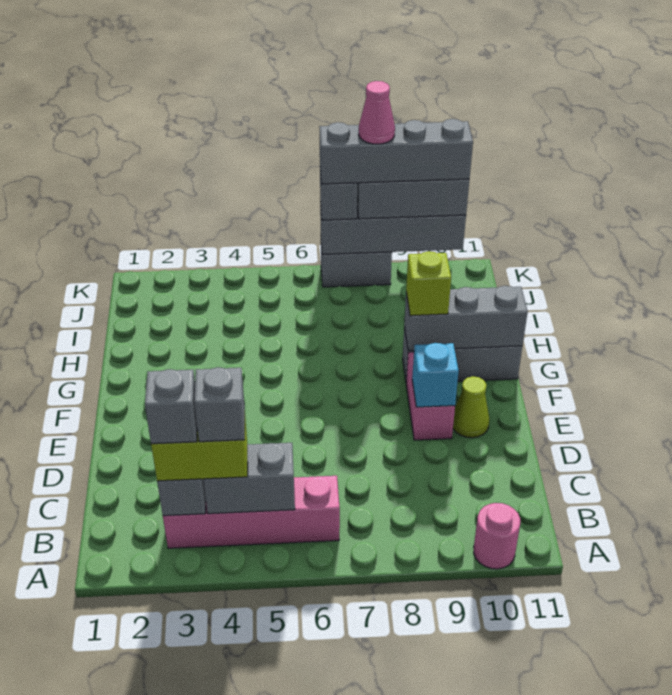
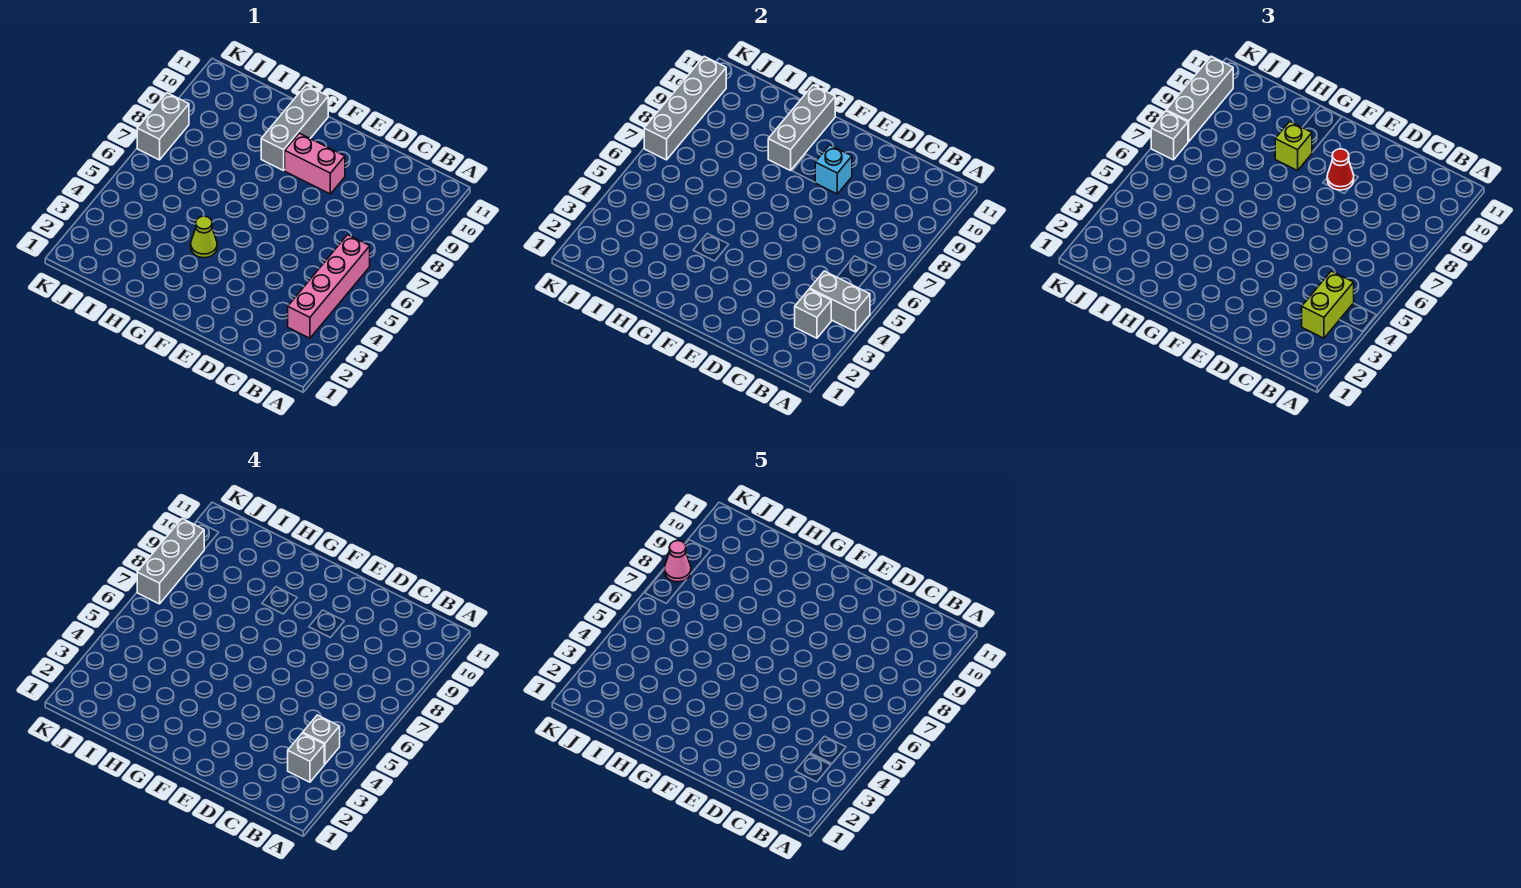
pink 1x1 round brick [474,503,520,569] -> none
grey 1x2 brick [204,443,295,514] -> grey 1x2 brick turned to [810,271,870,332]
none -> red 1x1 cone [1327,149,1354,190]
lime 1x1 cone [453,376,489,438] -> lime 1x1 cone moved to [191,216,217,258]
grey 1x4 brick [319,119,473,184] -> grey 1x3 brick [137,519,204,604]

